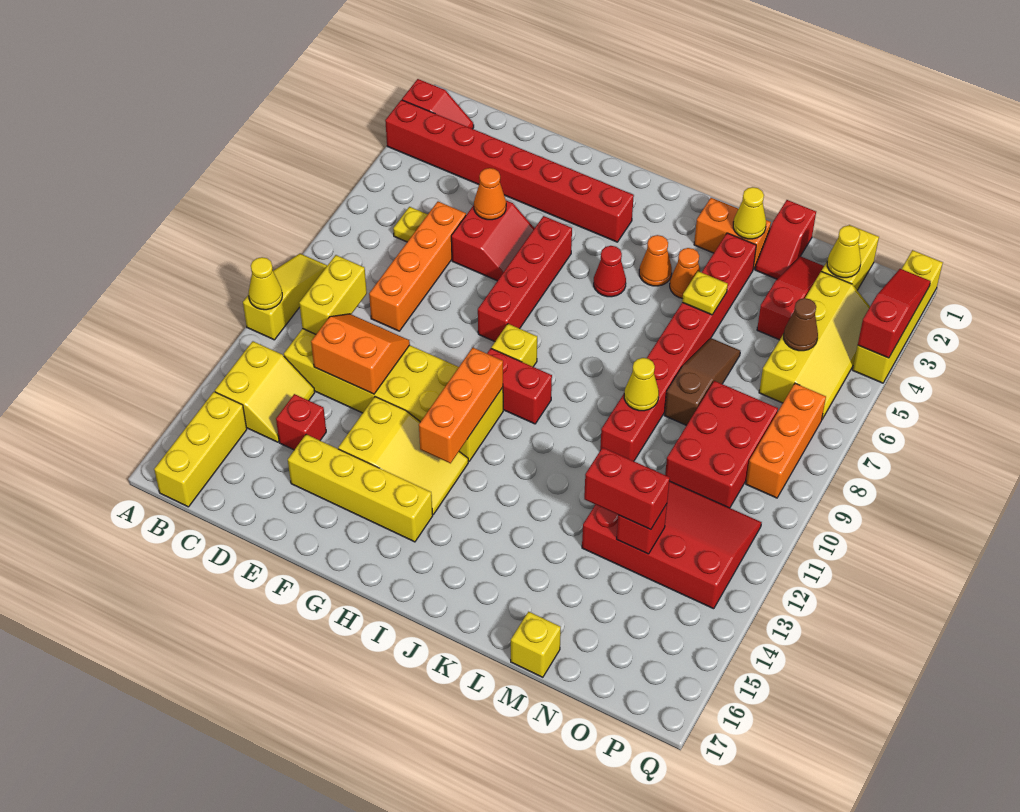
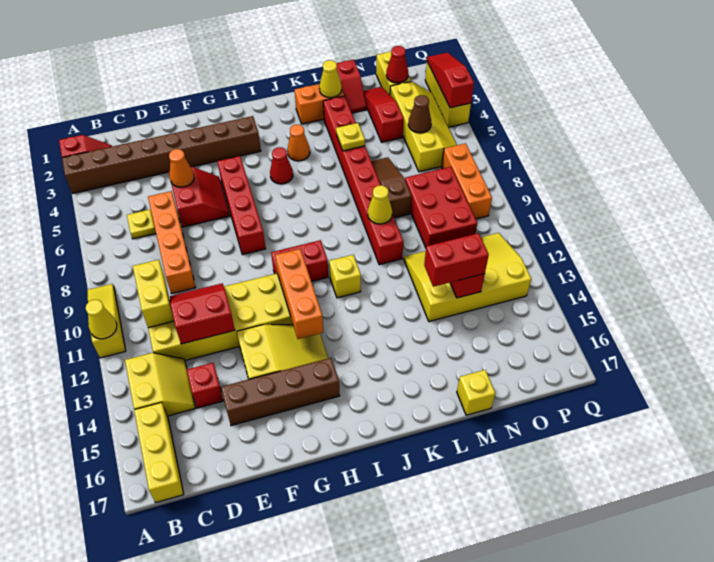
red 1x8 brick [385,100,634,242] -> brown 1x8 brick [62,116,261,194]
orange 2x2 slope [311,314,410,394] -> red 2x2 slope [170,283,235,344]
yellow 1x4 brick [288,434,433,542] -> brown 1x4 brick [221,358,340,426]
yellow 1x1 brick [491,324,537,367] -> yellow 1x1 brick moved to [329,255,361,298]
orange 1x1 cone [670,248,700,299] -> none
red 3x4 slope [582,481,762,609] -> yellow 3x4 slope [404,233,531,322]
yellow 1x1 cone [827,226,861,278] -> red 1x1 cone [386,46,408,83]
yellow 1x4 brick [853,250,943,383] -> yellow 1x3 brick [425,62,471,127]

